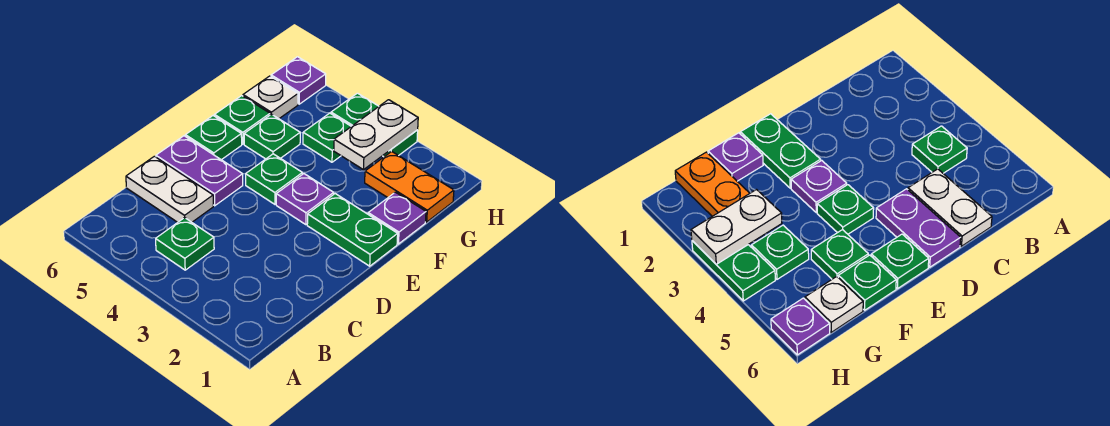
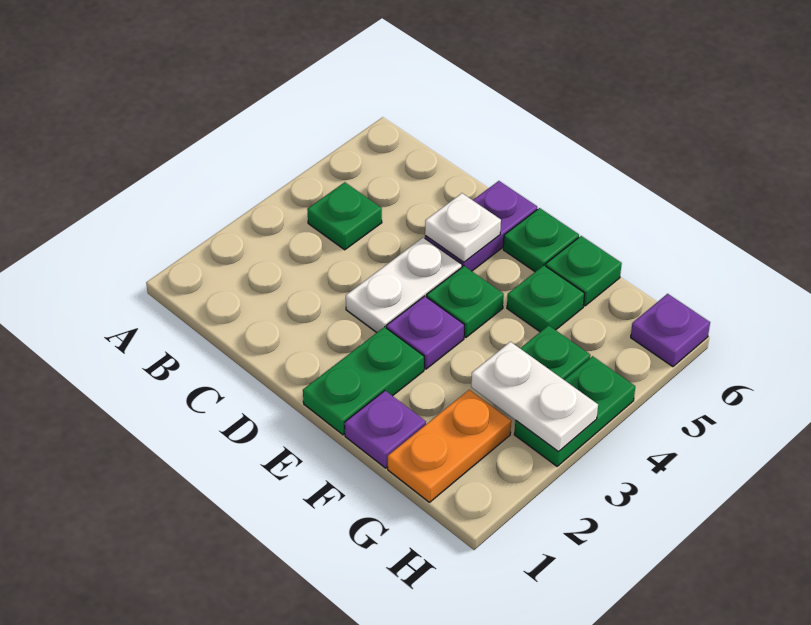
white 1x2 plate [126,156,213,222] -> white 1x2 plate moved to [346,237,462,332]
white 1x1 plate [243,76,298,119] -> white 1x1 plate moved to [425,193,501,262]

